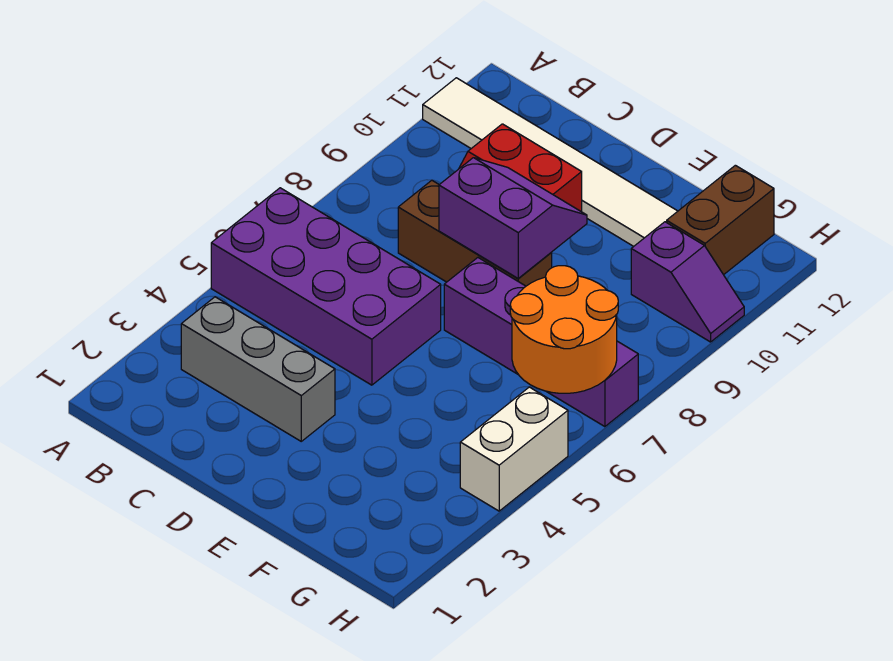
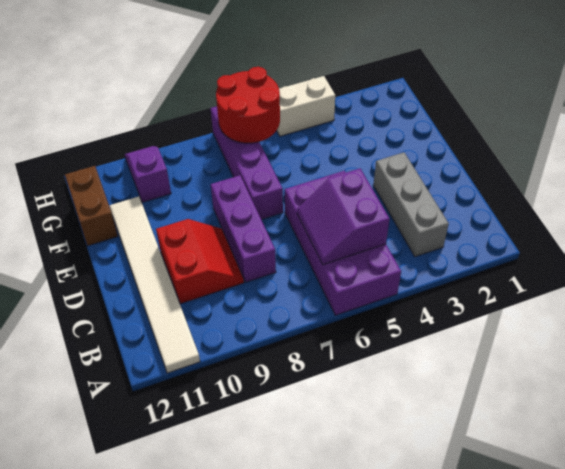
brown 1x3 brick [398,180,552,286] -> purple 1x3 brick [211,175,276,282]
purple 2x2 slope [439,158,587,279] -> purple 2x2 slope moved to [297,169,389,265]
orange 2x2 round brick [510,266,618,393] -> red 2x2 round brick [216,67,280,143]
brown 1x2 brick [667,165,774,275] -> brown 1x2 brick turned to [65,166,118,246]

